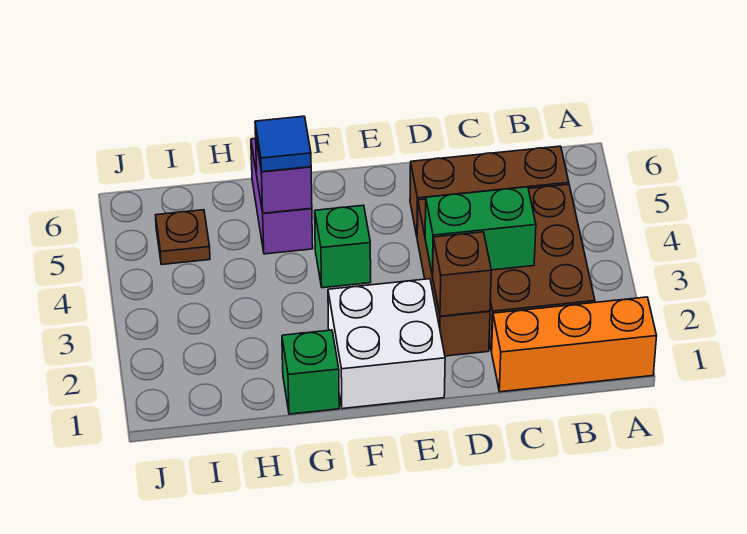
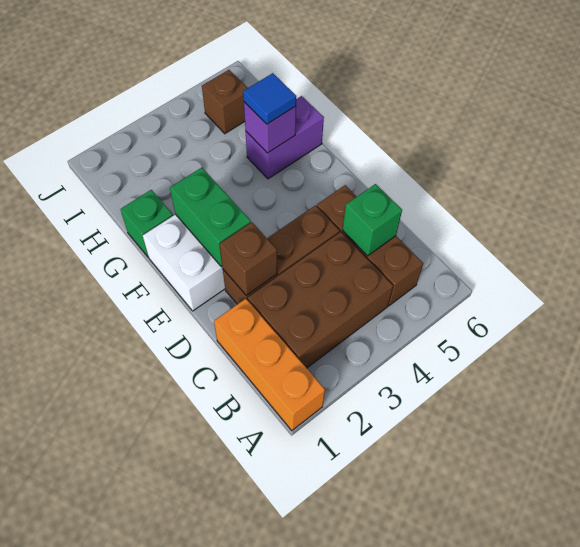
green 1x2 brick [425,187,536,276] -> green 1x2 brick moved to [170,168,251,267]
green 1x1 brick [315,205,371,288] -> green 1x1 brick moved to [343,184,402,256]
brown 1x1 plate [156,210,210,264] -> brown 1x1 brick [202,70,247,134]

